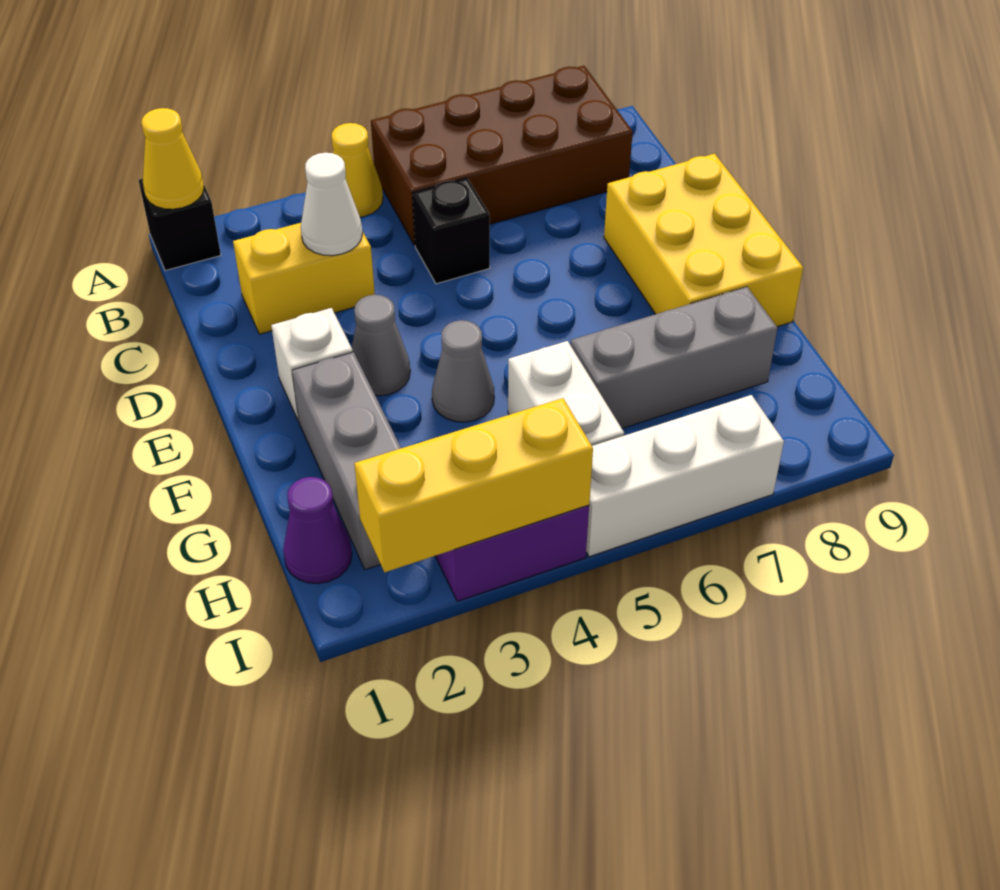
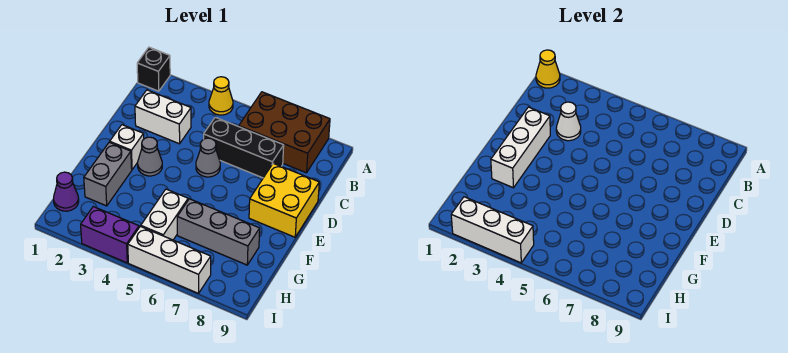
brown 2x4 brick [371,66,633,245] -> brown 2x3 brick [239,92,330,173]
yellow 1x2 brick [233,223,375,334] -> white 1x2 brick [135,90,191,144]
black 1x1 brick [412,178,490,284] -> black 1x3 brick [204,117,284,178]
none -> white 1x3 brick [491,107,550,188]
yellow 2x3 brick [604,154,803,327] -> yellow 2x2 brick [249,163,319,237]
grey 1x3 brick [292,352,401,570] -> grey 1x2 brick [84,142,132,206]
grey 1x1 cone [432,320,494,422] -> grey 1x1 cone moved to [196,138,220,177]
yellow 1x3 brick [354,398,593,572] -> white 1x3 brick [451,197,534,263]

